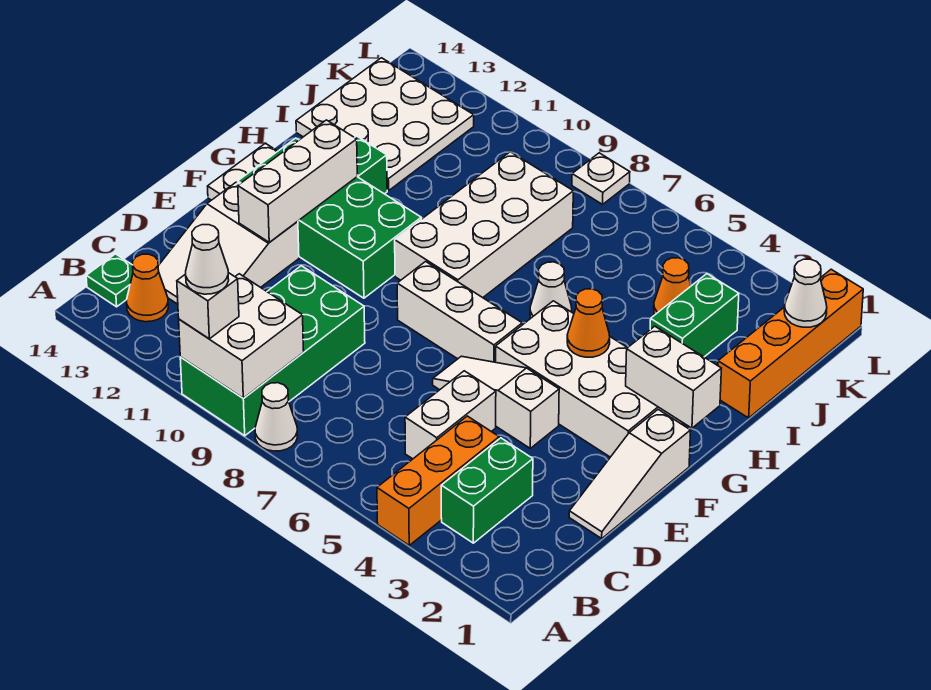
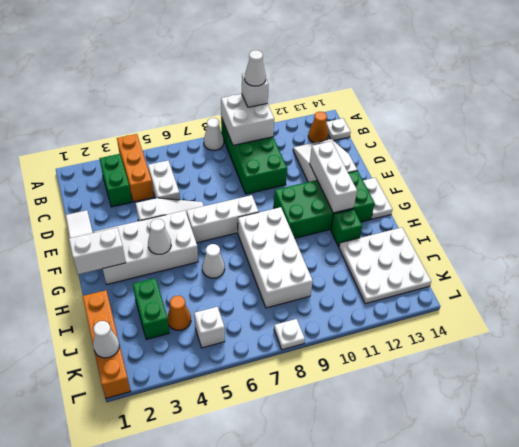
green 1x1 plate [86,254,133,307] -> white 1x1 plate [326,118,351,141]
orange 1x1 cone [567,289,610,357] -> white 1x1 cone [148,219,171,254]
none -> white 1x1 brick [194,307,225,348]

